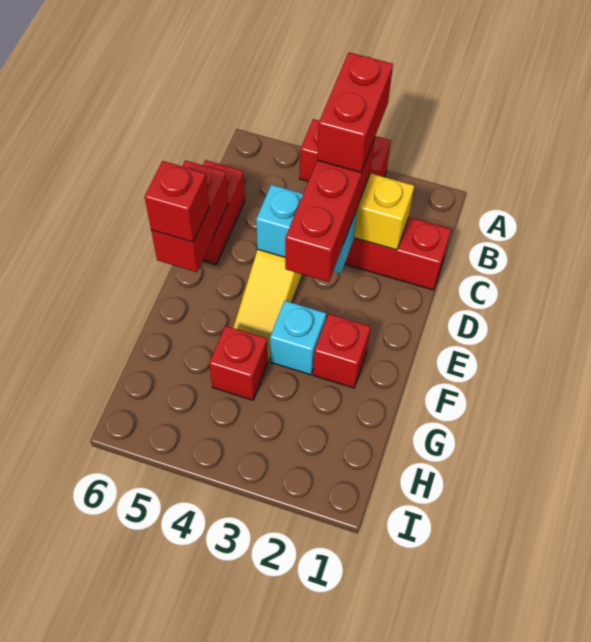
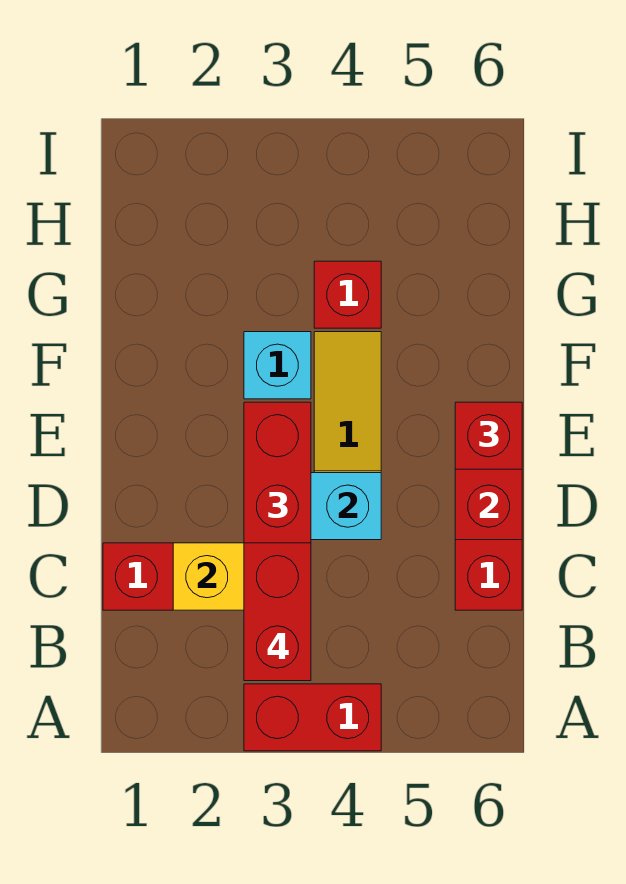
red 1x1 brick [313,314,371,388] -> none

